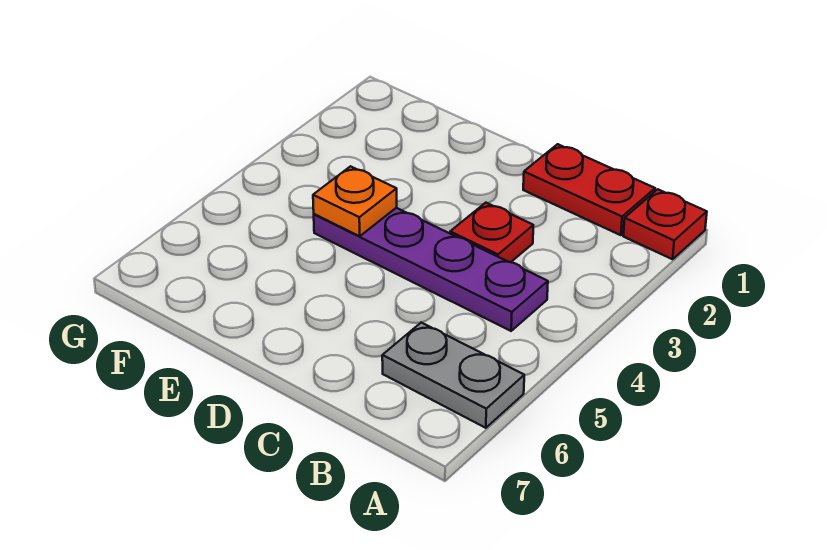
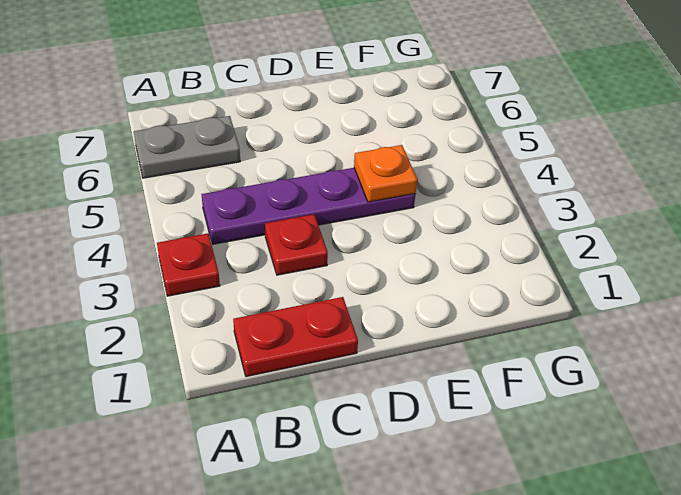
red 1x1 plate [623,189,707,259] -> red 1x1 plate moved to [157,233,220,296]

